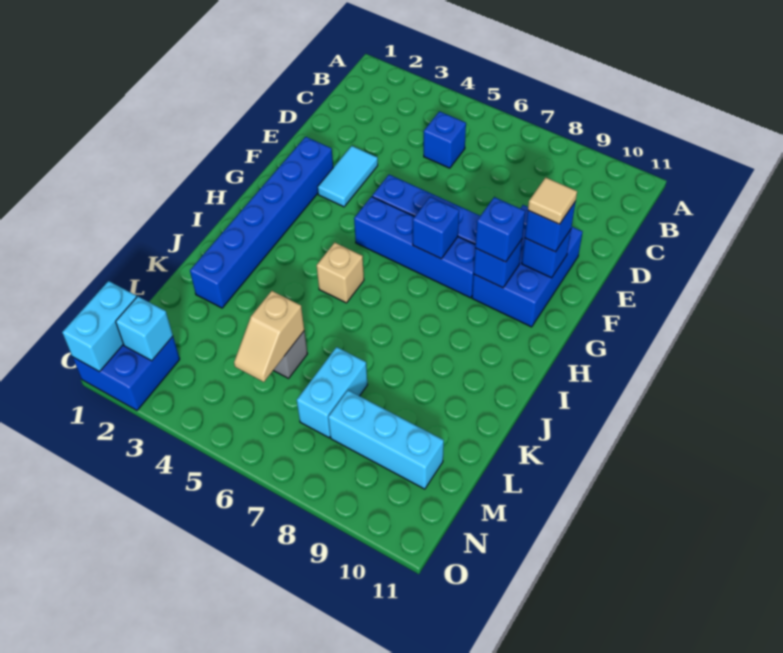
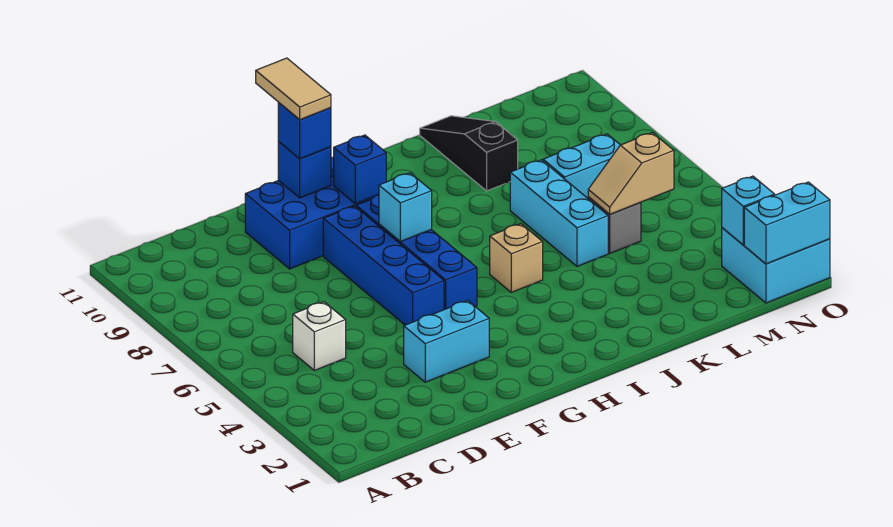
blue 1x1 brick [424,111,466,168] -> white 1x1 brick [293,302,346,371]
cyan 1x2 tile [318,146,378,207] -> cyan 1x2 brick [404,300,489,382]
blue 1x6 brick [190,137,333,308] -> none
tan 1x1 tile [528,178,577,224] -> tan 1x2 tile [256,58,331,120]
blue 1x1 brick [413,197,459,259] -> cyan 1x1 brick [379,173,432,242]
blue 1x1 brick [475,197,525,262] -> none
none -> black 1x3 slope [420,116,518,191]
tan 1x2 slope [234,291,304,382] -> tan 1x2 slope turned to [588,133,674,214]
cyan 1x3 brick [328,390,444,489] -> cyan 1x3 brick moved to [510,160,608,266]
blue 2x2 brick [73,337,180,410] -> cyan 2x2 brick [722,228,830,303]

